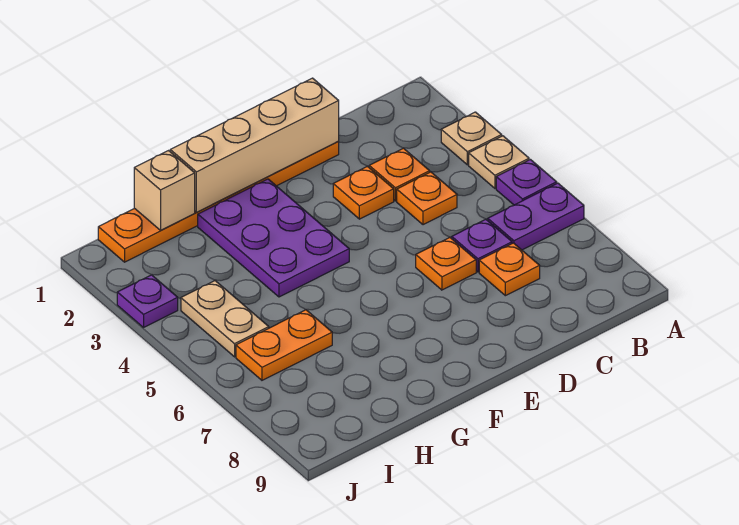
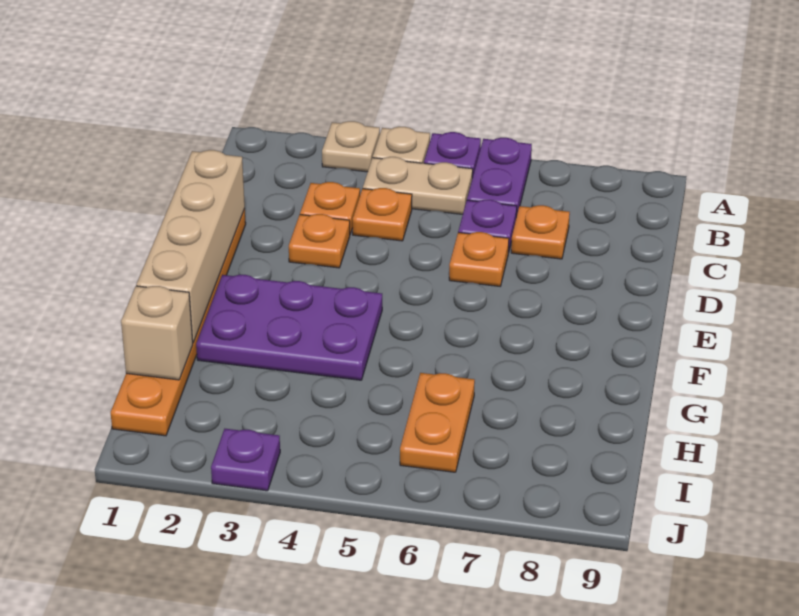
tan 1x2 plate [181,281,269,357] -> tan 1x2 plate moved to [363,157,473,214]

